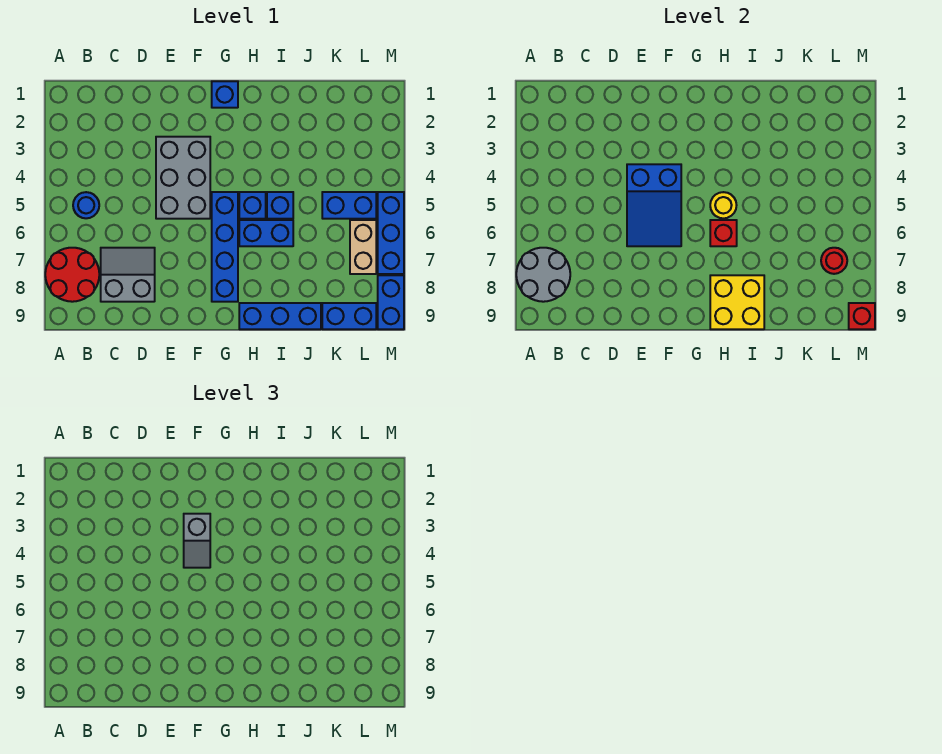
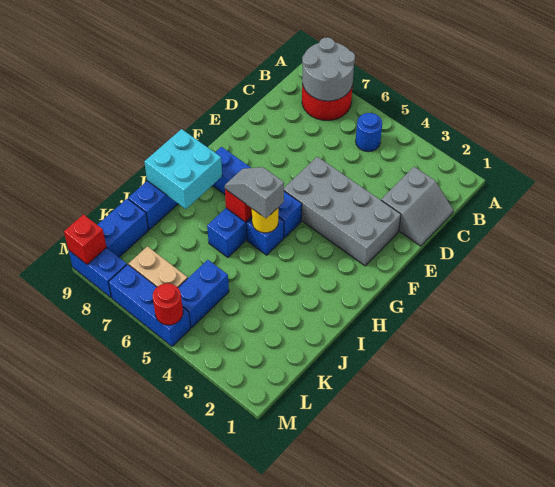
grey 2x2 slope [101,248,155,302] -> grey 2x2 slope moved to [381,167,453,246]
grey 2x3 brick [156,137,210,219] -> grey 2x4 brick [284,157,401,266]
blue 2x3 slope [627,164,681,246] -> none
grey 1x2 slope [184,514,210,568] -> grey 1x2 slope moved to [225,167,284,218]
blue 1x1 brick [212,81,238,108] -> none
yellow 2x2 brick [710,275,764,329] -> cyan 2x2 brick [144,129,222,209]
blue 1x1 brick [267,192,293,219] -> none
red 1x1 round brick [821,248,847,274] -> red 1x1 round brick moved to [153,283,183,325]

